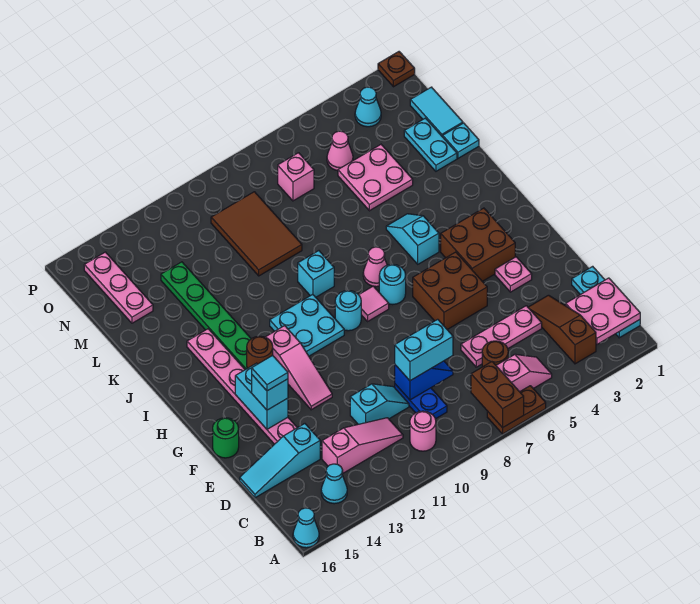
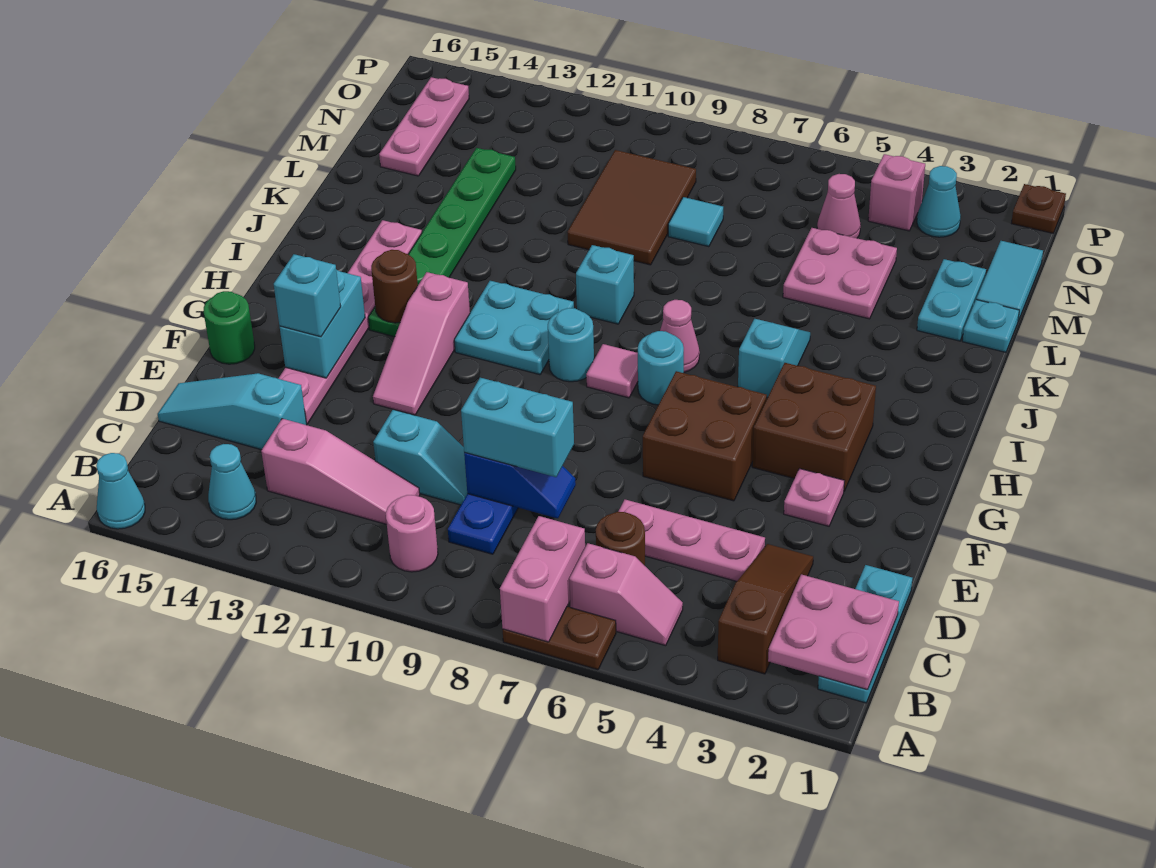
brown 1x2 brick [471,362,524,428] -> pink 1x2 brick [500,516,585,642]
cyan 1x1 tile [252,355,288,391] -> cyan 1x1 tile moved to [668,197,723,247]
pink 1x1 brick [278,153,314,201] -> pink 1x1 brick moved to [868,154,925,231]

